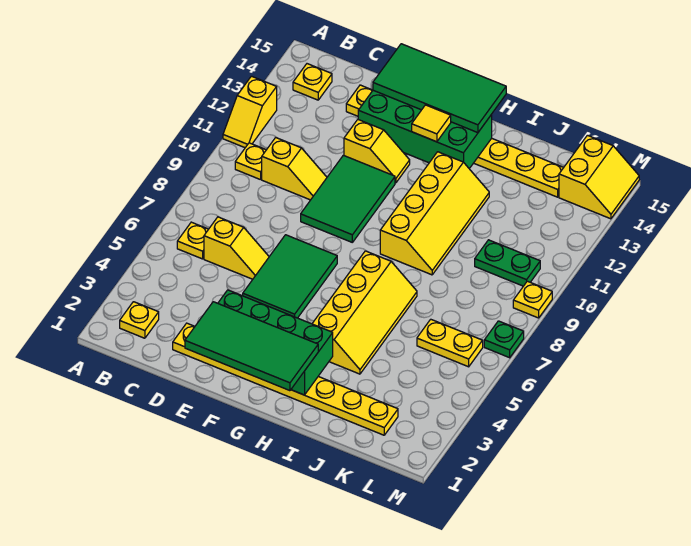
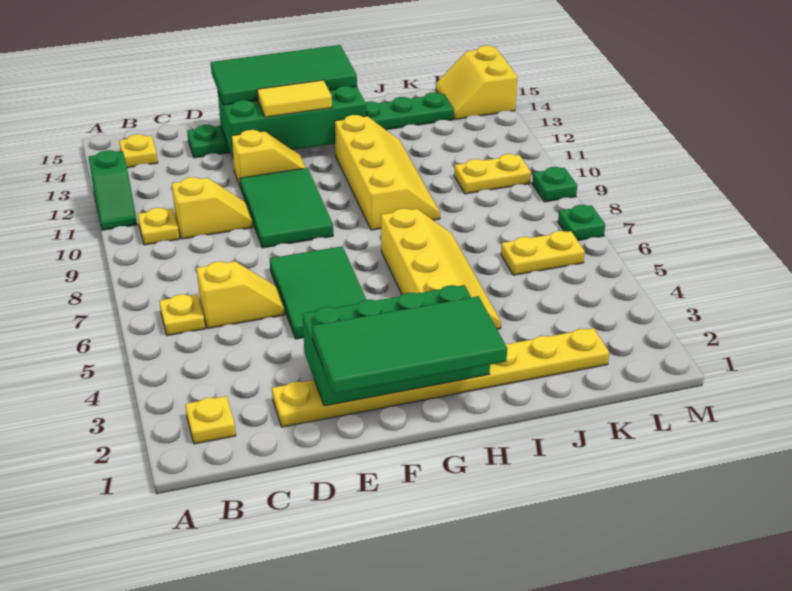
yellow 1x2 slope [223,76,277,148] -> green 1x2 slope [88,150,137,230]
yellow 1x8 plate [346,85,564,197] -> green 1x8 plate [187,92,454,158]
yellow 1x1 tile [412,105,451,142] -> yellow 1x2 tile [257,80,332,117]
green 1x2 plate [475,240,540,286] -> yellow 1x2 plate [454,154,531,194]
yellow 2x2 slope [559,135,639,219] -> yellow 2x2 slope turned to [436,46,517,120]
yellow 1x1 plate [513,281,552,318] -> green 1x1 plate [532,167,577,202]

